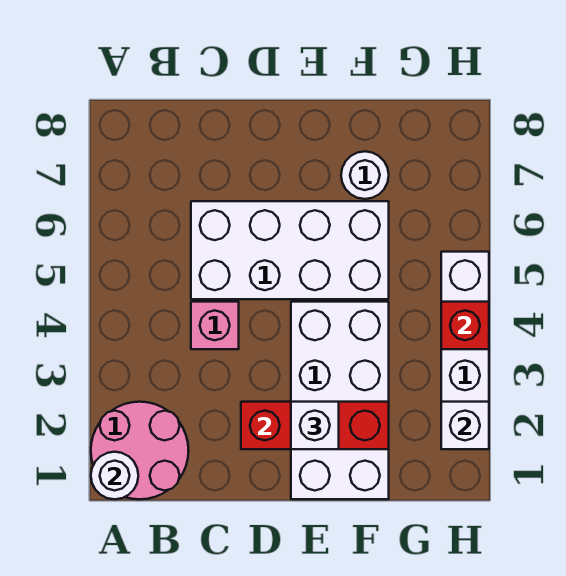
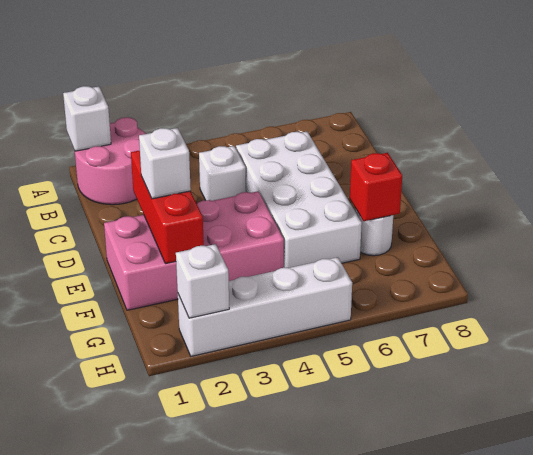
white 1x1 round brick [91,452,138,499] -> white 1x1 brick [63,86,111,151]
pink 1x1 brick [191,302,239,349] -> white 1x1 brick [199,146,246,201]
white 2x4 brick [291,302,389,499] -> pink 2x4 brick [104,191,284,310]
red 1x1 brick [441,302,489,349] -> red 1x1 brick moved to [350,153,402,221]

